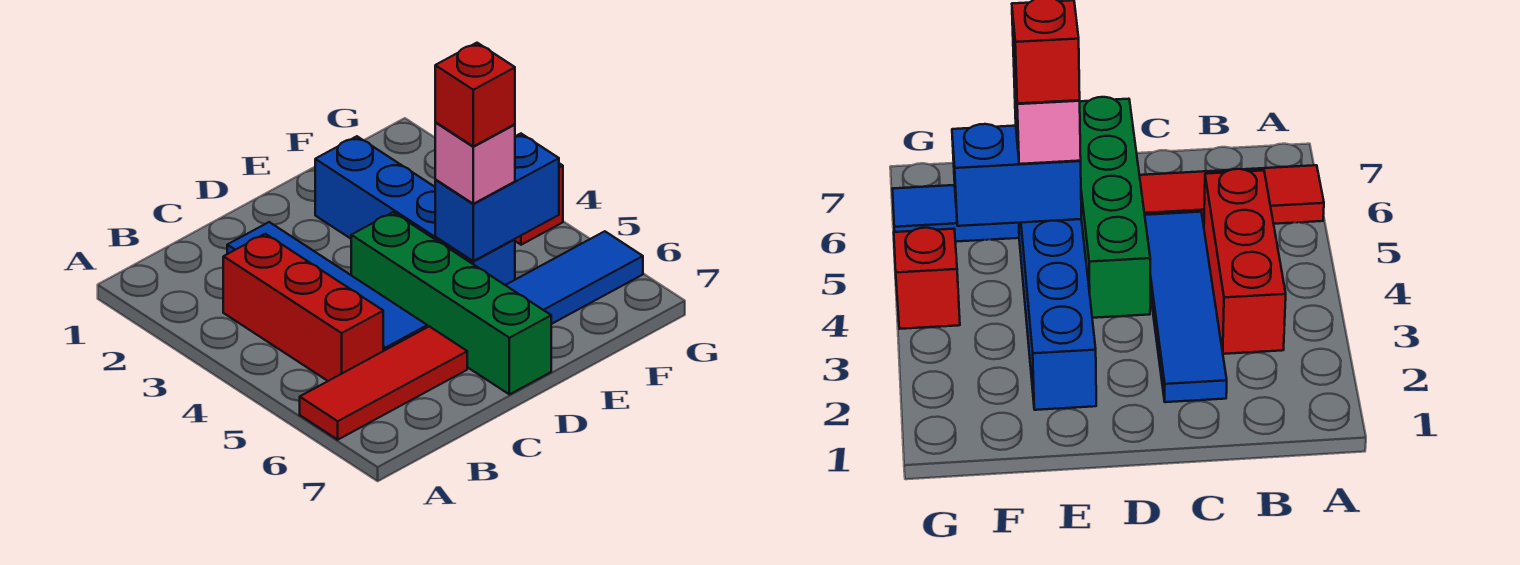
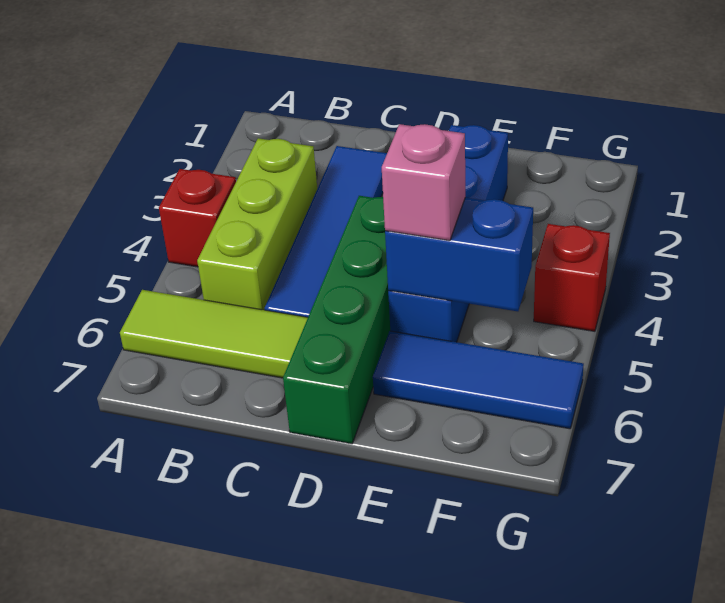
red 1x3 tile [300,326,467,440] -> lime 1x3 tile [120,290,308,378]
red 1x3 brick [223,234,383,381] -> lime 1x3 brick [197,138,317,310]
red 1x1 brick [435,43,515,146] -> red 1x1 brick moved to [159,169,236,267]

